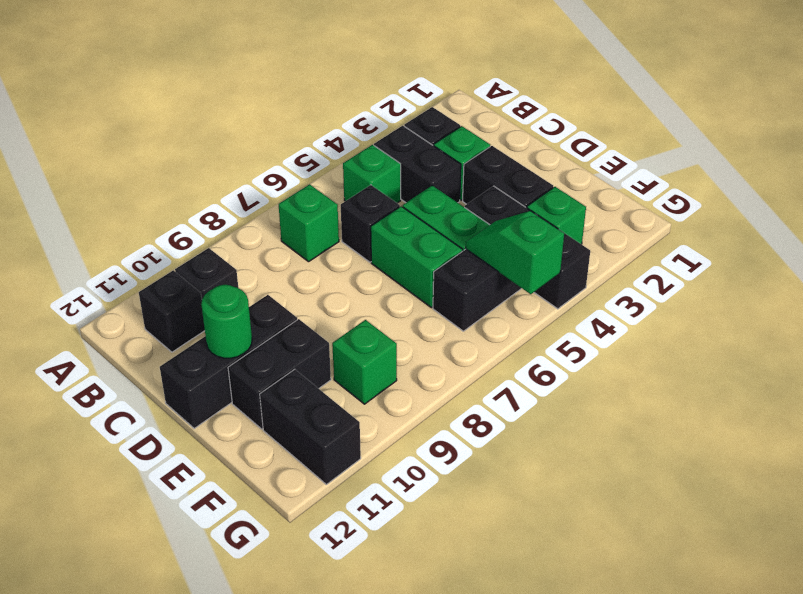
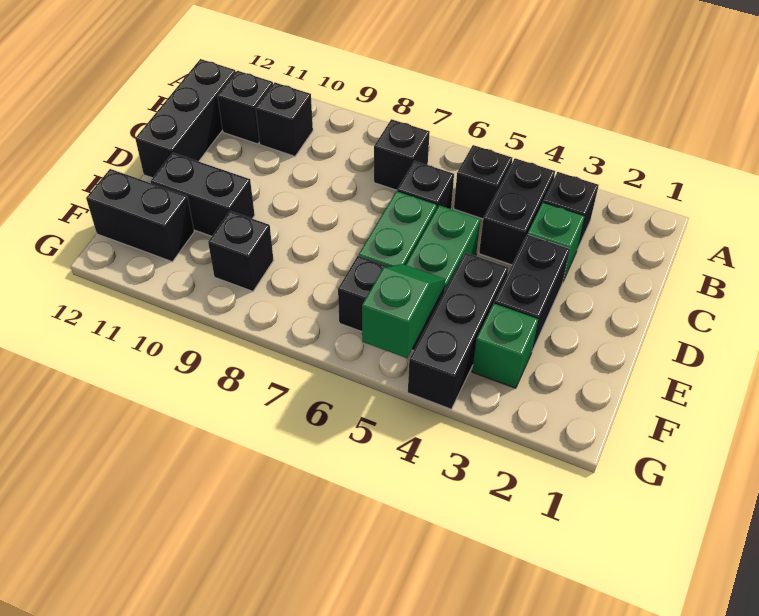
green 1x1 brick [343,145,401,203] -> black 1x1 brick [454,145,512,219]
green 1x1 brick [279,184,339,262] -> black 1x1 brick [374,119,430,190]
black 1x3 brick [160,295,297,429] -> black 1x3 brick turned to [135,59,236,178]
green 1x1 round brick [201,285,252,358] -> none
green 1x1 brick [332,320,397,404] -> black 1x1 brick [208,211,274,291]
black 1x2 brick [260,369,361,484] -> black 1x2 brick turned to [86,169,194,262]

